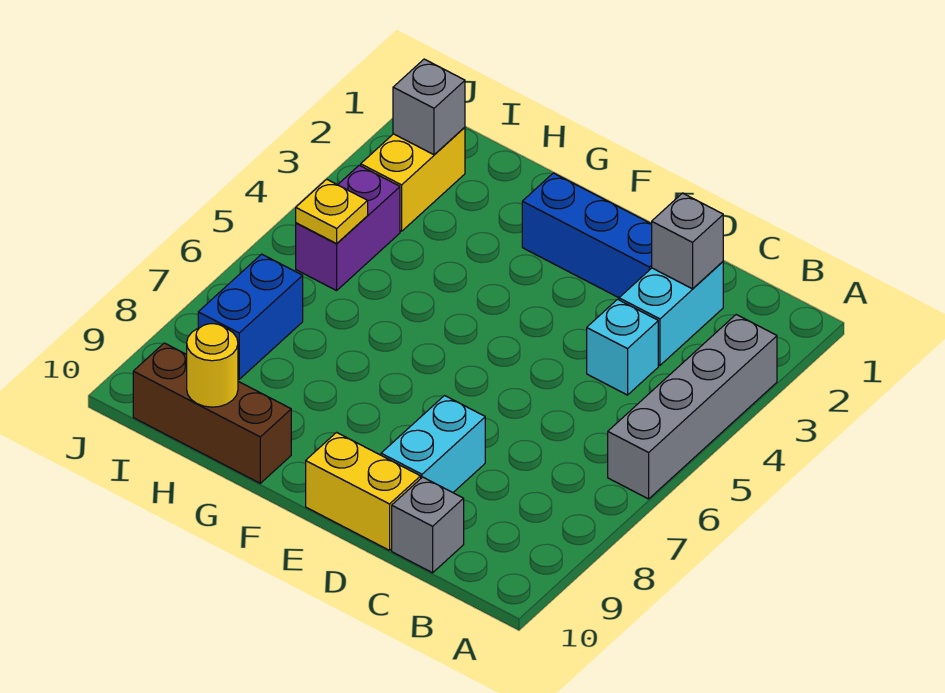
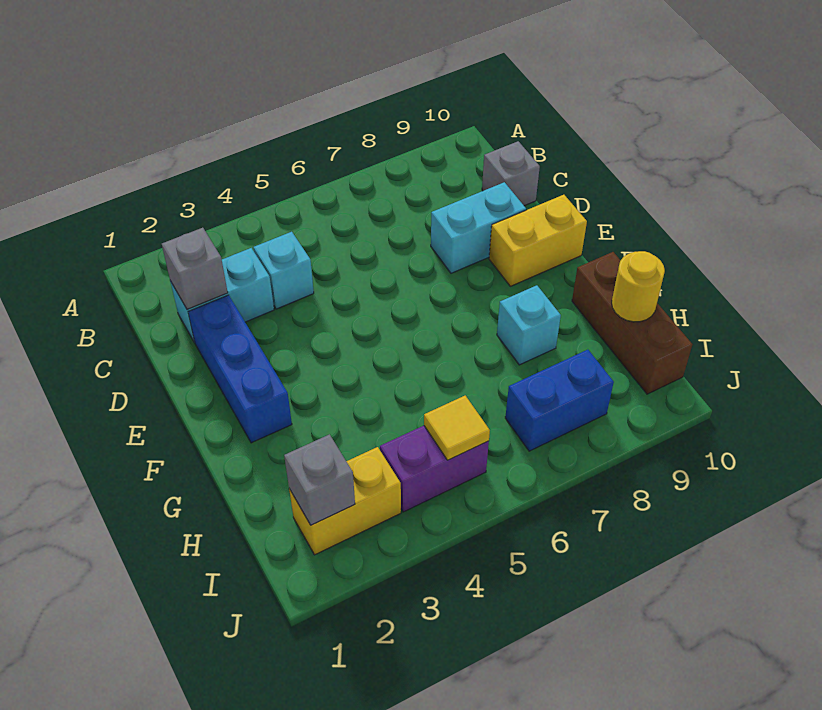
grey 1x4 brick [608,315,777,499] -> none
yellow 1x2 brick [306,432,421,550] -> yellow 1x2 brick turned to [489,195,587,286]
none -> cyan 1x1 brick [497,285,561,365]
yellow 1x1 plate [296,179,368,244] -> yellow 1x1 tile [424,396,490,460]

